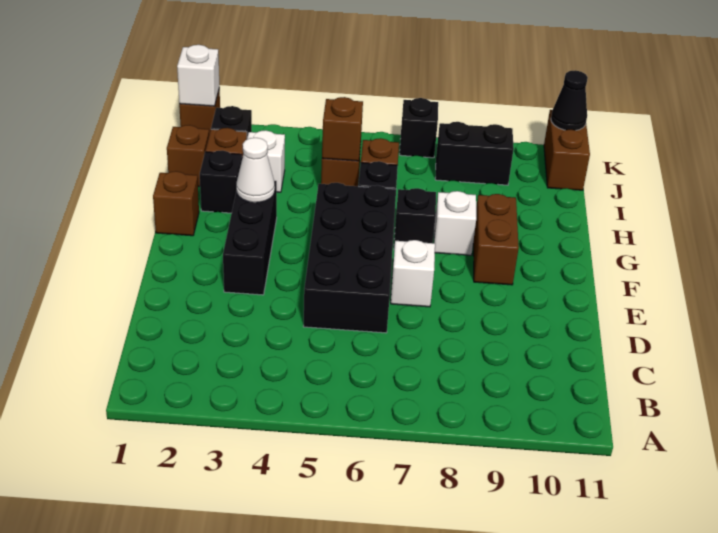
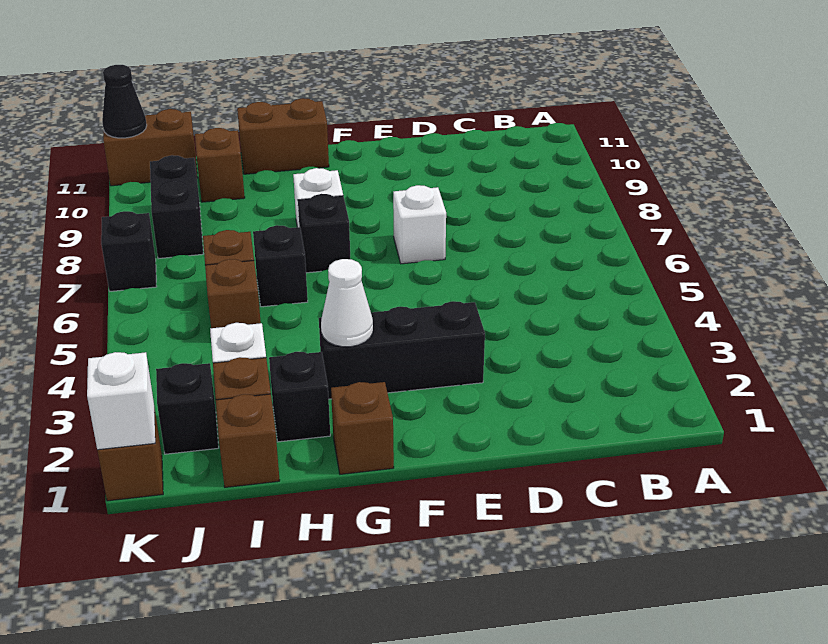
black 2x4 brick [304,183,396,333] -> none
brown 1x2 brick [473,194,519,285] -> brown 1x2 brick moved to [237,98,329,174]
brown 1x1 brick [322,97,363,161] -> brown 1x1 brick moved to [195,128,245,202]

